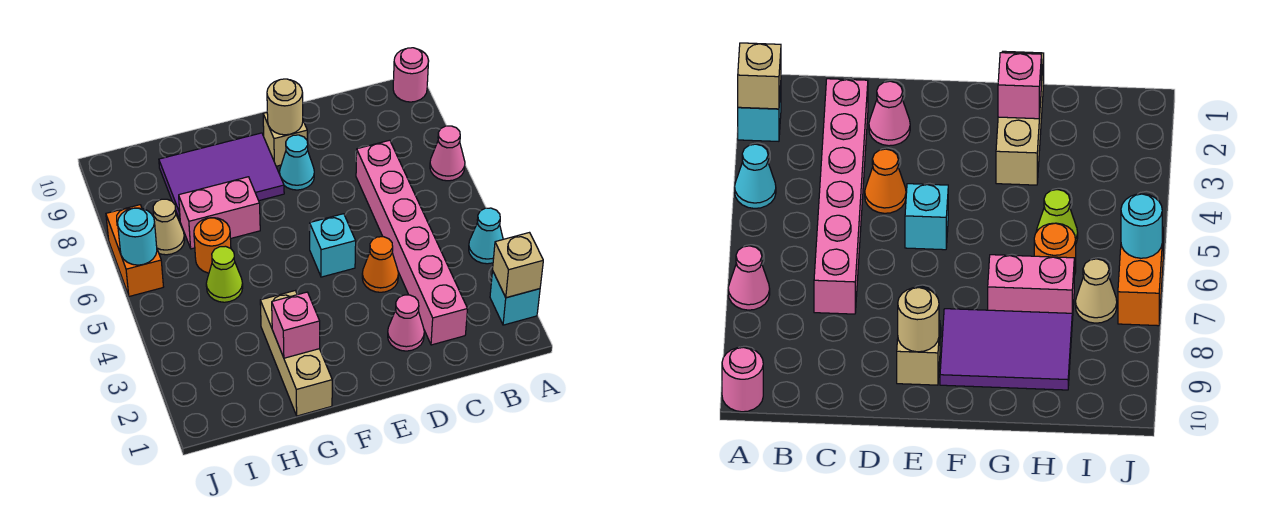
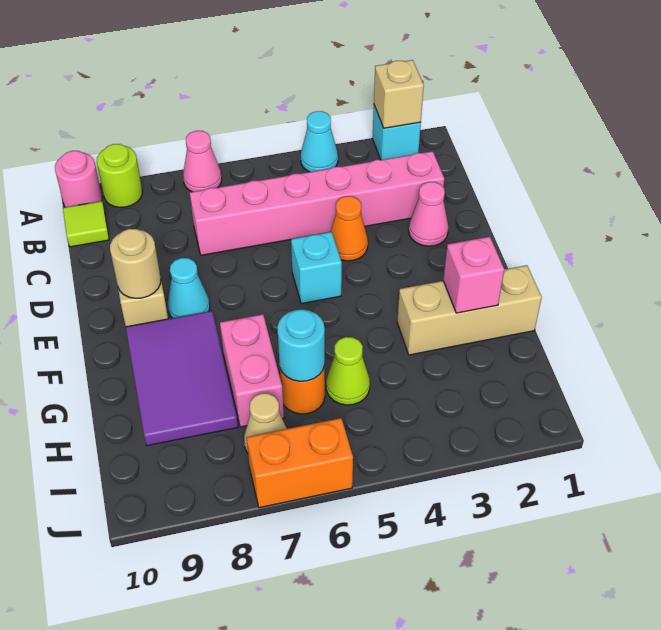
none -> lime 1x1 round brick [97,144,142,207]
none -> lime 1x1 tile [63,201,109,247]
cyan 1x1 round brick [118,208,157,265] -> cyan 1x1 round brick moved to [277,309,325,381]

